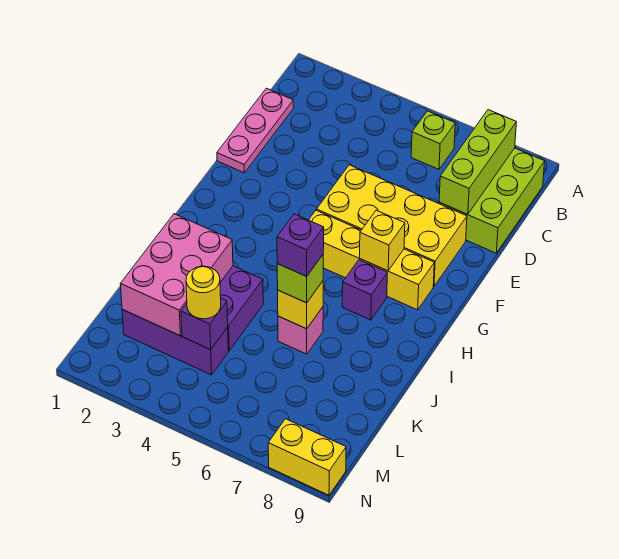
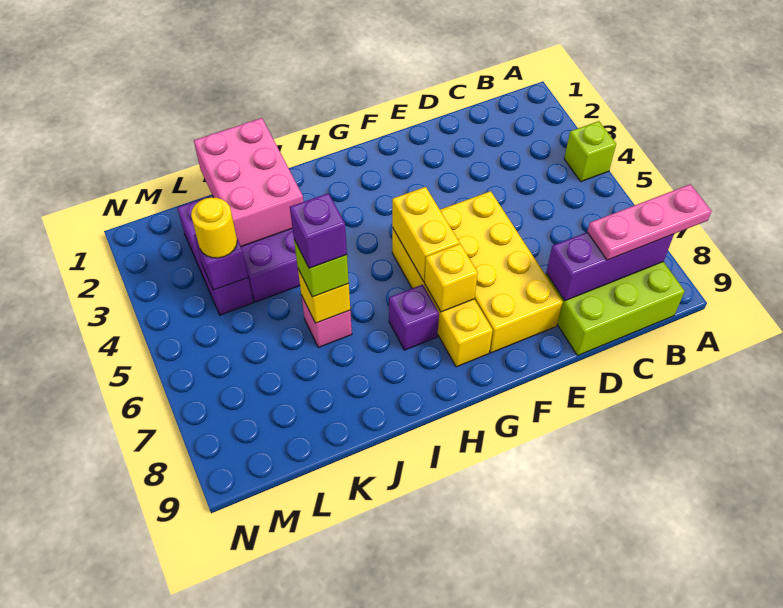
lime 1x1 brick [411,111,455,169] -> lime 1x1 brick moved to [564,121,616,182]
lime 1x3 brick [439,110,516,214] -> purple 1x3 brick [546,232,674,301]
pink 1x3 plate [217,88,294,173] -> pink 1x3 plate moved to [587,184,712,260]
pink 2x3 brick [120,214,233,336] -> pink 2x3 brick turned to [194,118,303,247]
yellow 1x2 brick [268,419,346,495] -> yellow 1x2 brick moved to [392,187,460,282]

